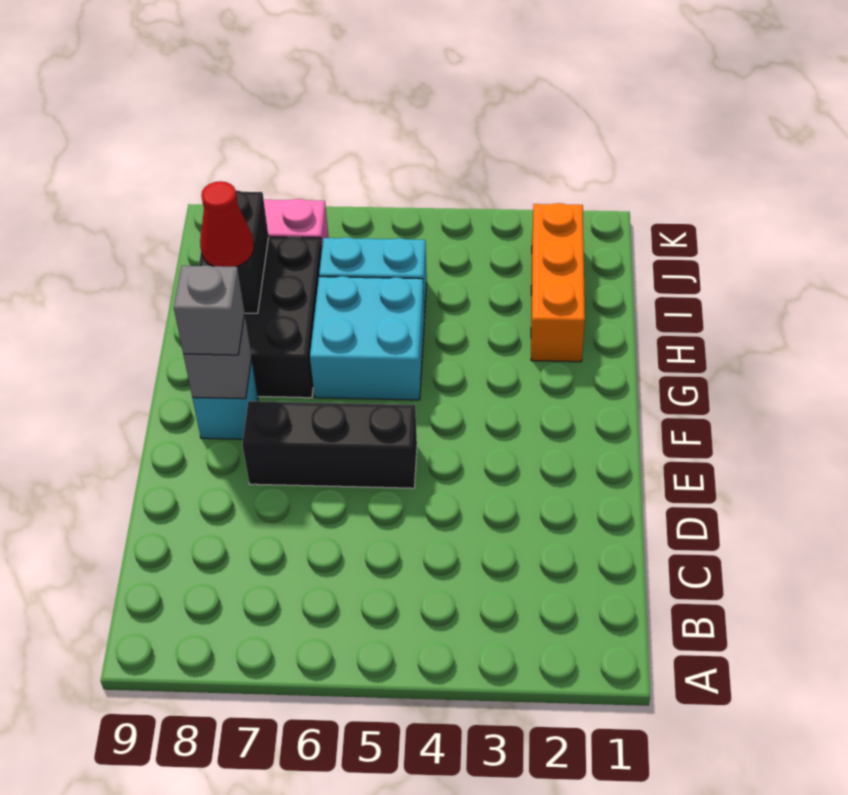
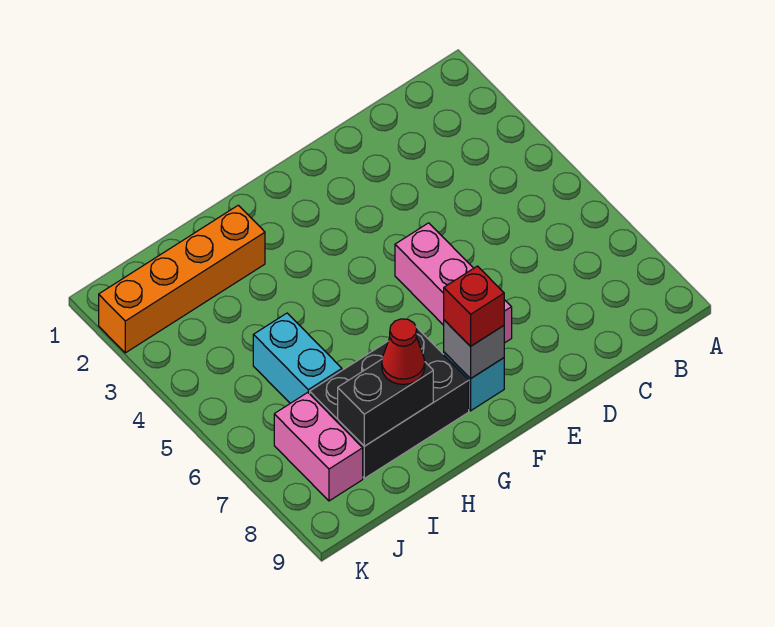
black 1x3 brick [242,401,417,488] -> pink 1x3 brick [395,223,512,343]
grey 1x1 brick [174,265,245,355] -> red 1x1 brick [444,266,504,346]
cyan 2x2 brick [310,276,424,400] -> none
orange 1x3 brick [531,203,585,362] -> orange 1x4 brick [99,205,265,353]

